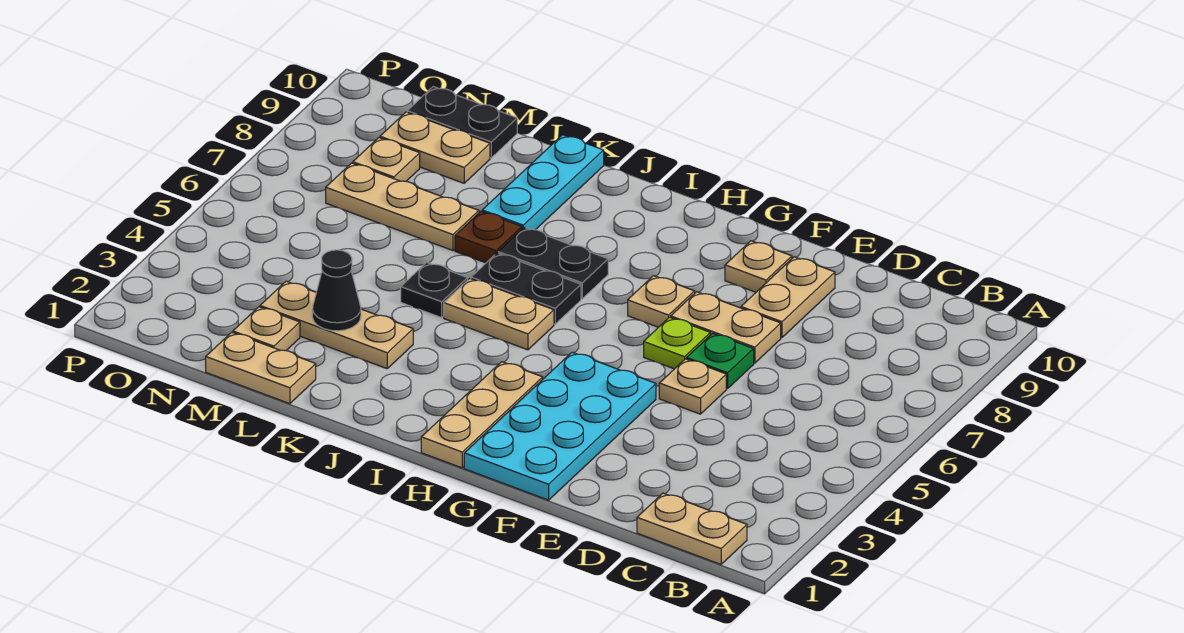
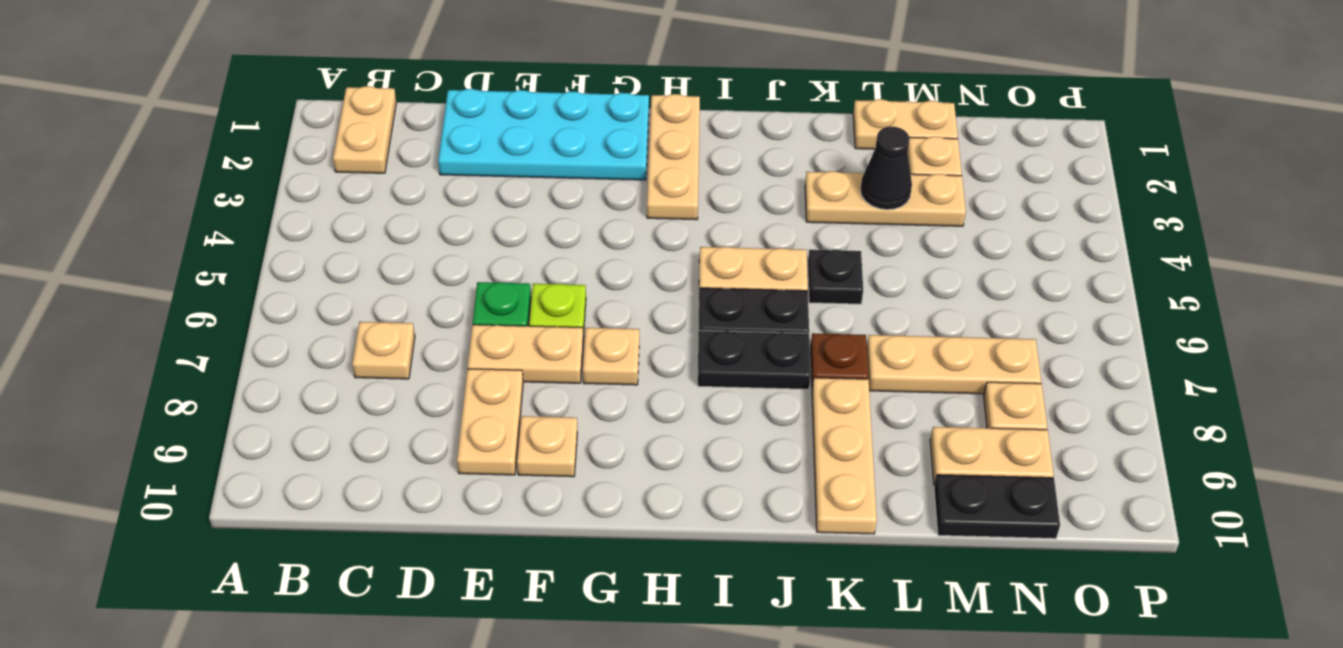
tan 1x2 plate [637,493,747,564] -> tan 1x2 plate turned to [333,86,396,173]
tan 1x1 plate [659,359,726,414] -> tan 1x1 plate moved to [352,322,415,379]
cyan 2x4 plate [464,352,656,500] -> cyan 2x4 plate turned to [438,89,649,180]
cyan 1x3 plate [482,135,604,230] -> tan 1x3 plate [812,378,877,534]

